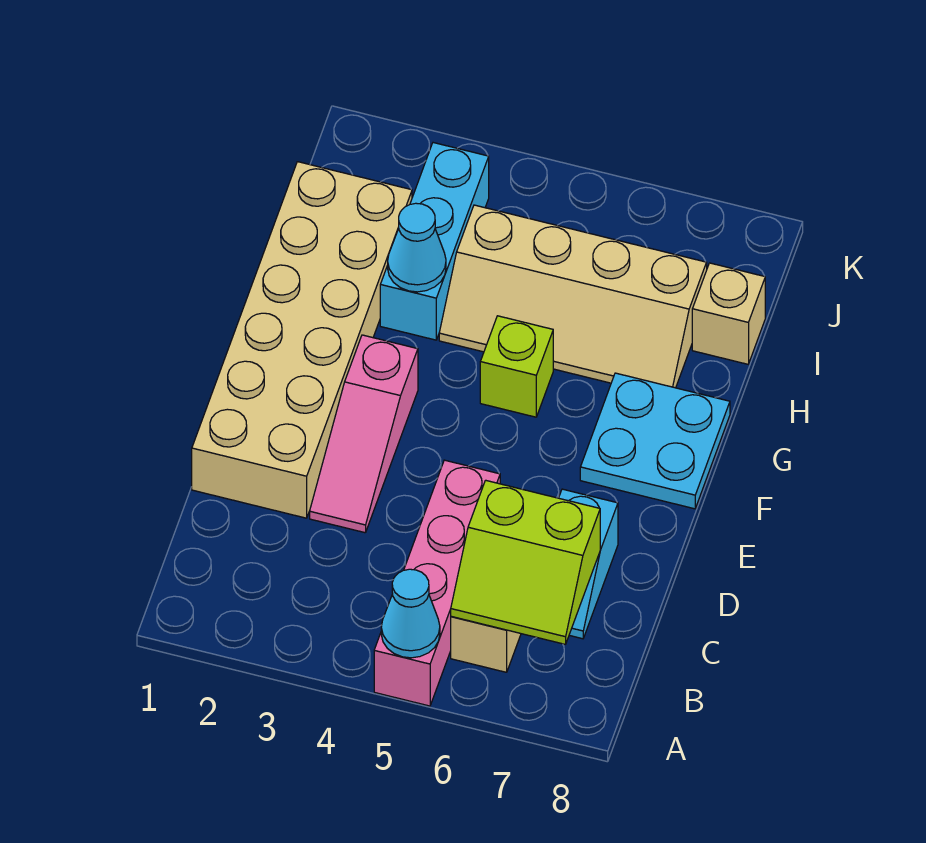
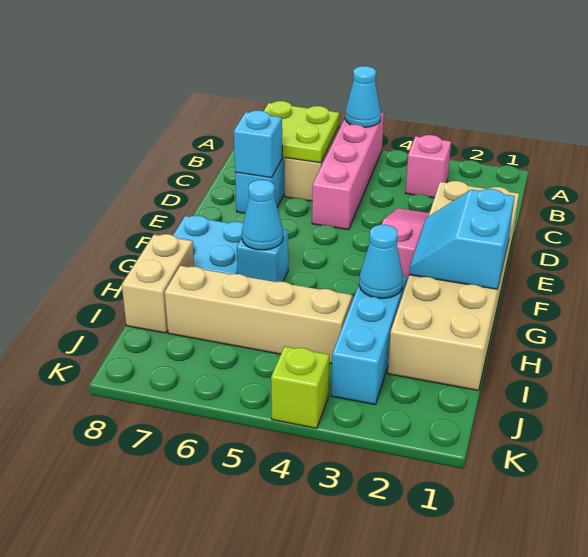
none -> pink 1x1 brick [406,135,451,198]
lime 2x2 slope [451,480,600,644] -> lime 2x2 plate [264,101,340,163]
none -> cyan 1x1 brick [234,110,282,178]
none -> cyan 2x2 slope [409,189,515,289]
lime 1x1 brick [480,316,553,417] -> lime 1x1 brick moved to [271,346,329,428]
none -> cyan 1x1 brick [237,229,288,282]
none -> cyan 1x1 cone [242,180,283,250]
tan 1x1 brick [692,263,765,364] -> tan 1x2 brick [122,234,194,333]

